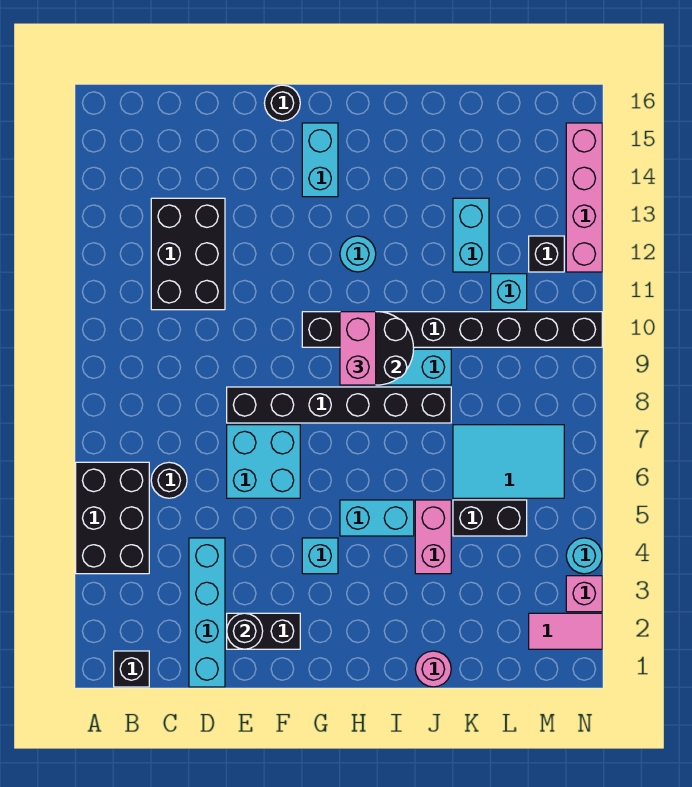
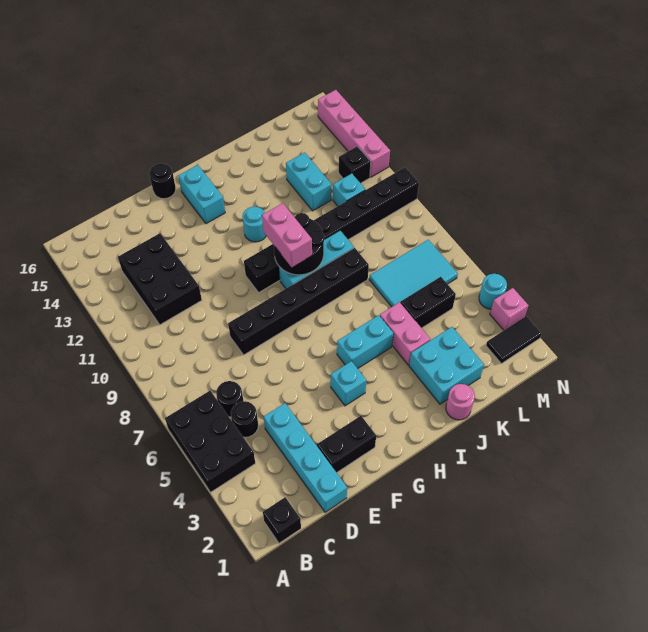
black 1x1 round brick [227,613,263,649] -> black 1x1 round brick moved to [231,401,258,437]
cyan 2x2 brick [227,425,300,498] -> cyan 2x2 brick moved to [409,327,484,404]
pink 1x2 tile [529,613,602,649] -> black 1x2 tile [486,316,542,364]

